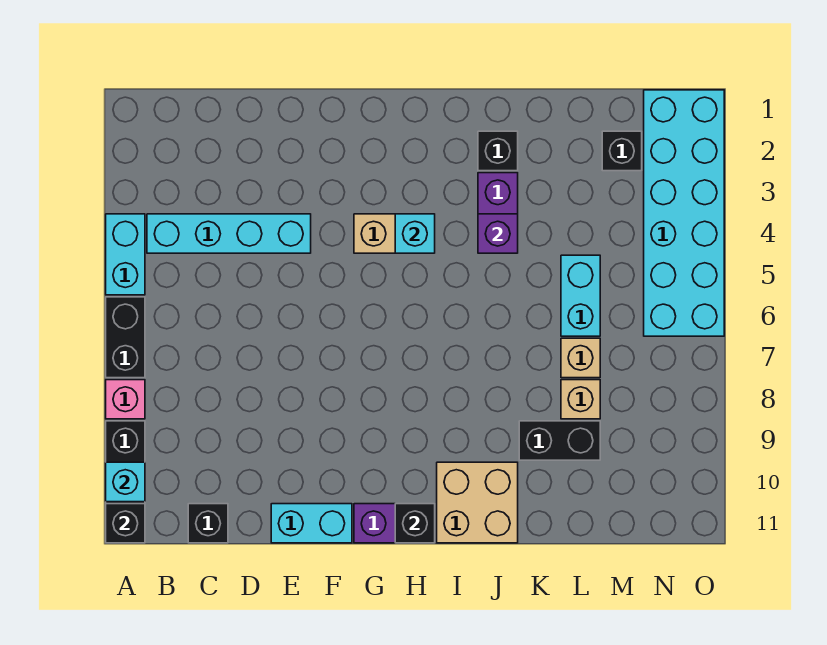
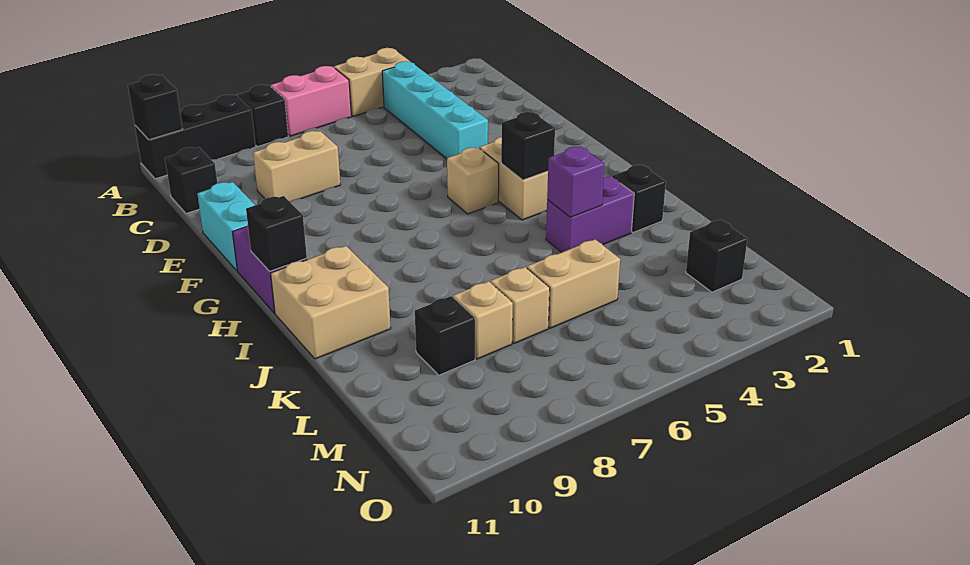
cyan 1x2 brick [106,214,145,295] -> tan 1x2 brick [334,48,410,116]
black 1x2 brick [106,297,145,378] -> pink 1x2 brick [271,66,351,136]
pink 1x1 brick [106,380,145,419] -> black 1x1 brick [238,85,288,147]
cyan 1x1 brick [106,462,145,502] -> none
none -> tan 1x2 brick [253,131,340,202]
none -> tan 1x1 brick [447,148,499,214]
cyan 1x1 brick [395,214,435,253] -> black 1x1 brick [501,112,555,180]
black 1x2 brick [519,421,600,460] -> black 1x1 brick [415,296,475,375]
cyan 1x2 brick [561,255,600,336] -> tan 1x2 brick [527,239,620,328]
cyan 2x6 brick [644,90,724,336] -> none

